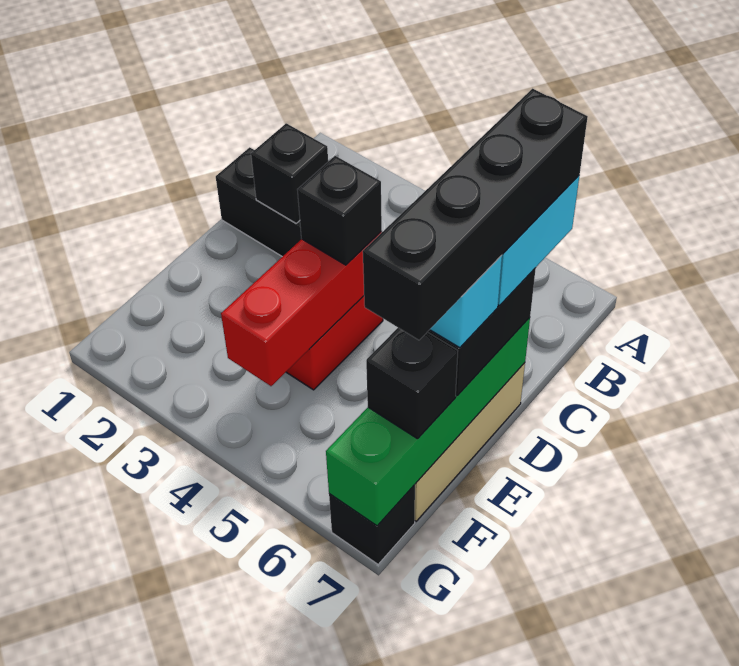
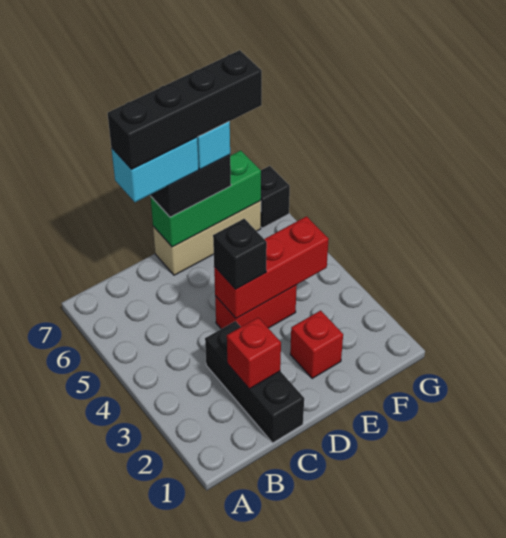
black 1x1 brick [251,123,328,223] -> red 1x1 brick [227,318,281,389]
green 1x4 brick [326,317,530,526] -> green 1x3 brick [150,150,261,247]
none -> red 1x1 brick [290,310,343,379]
black 1x1 brick [366,328,458,439] -> none

